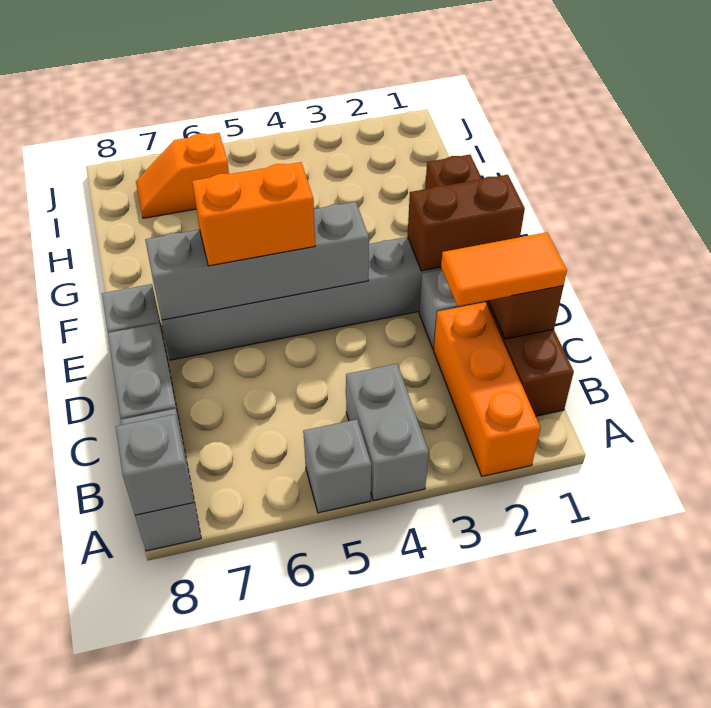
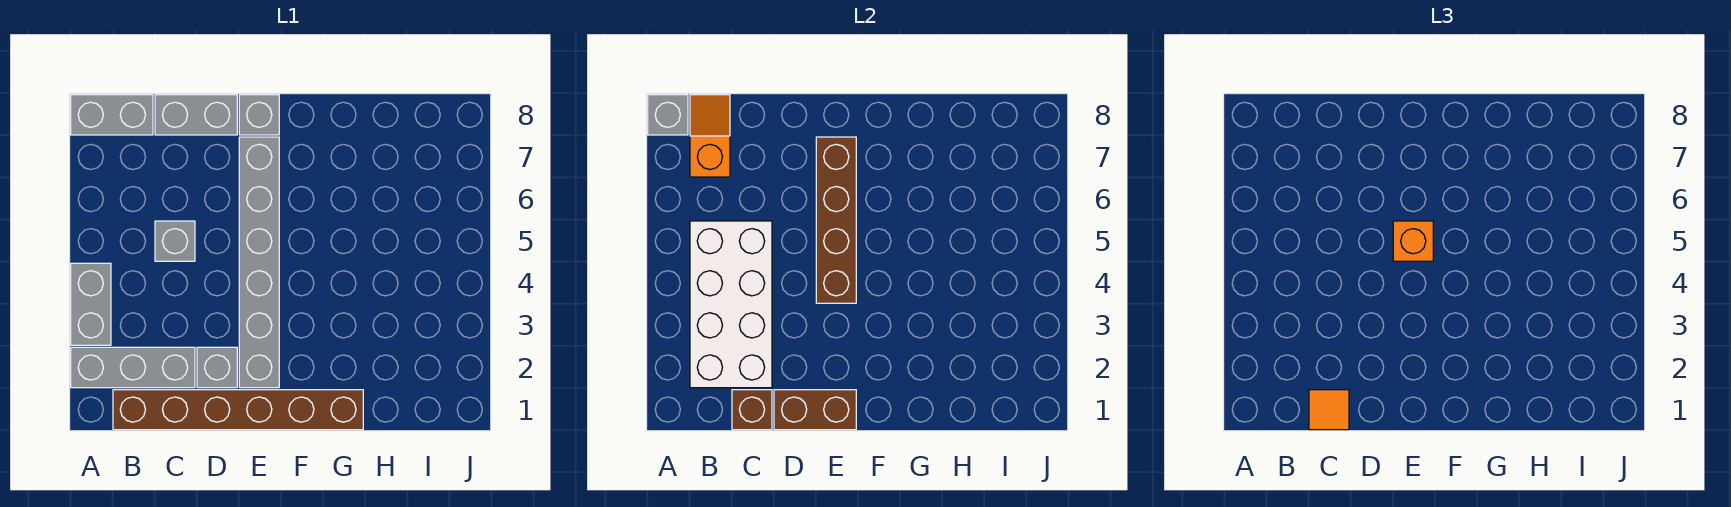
orange 1x3 brick [434,302,540,476] -> grey 1x3 brick [71,347,195,388]
grey 1x2 brick [346,364,429,500] -> grey 1x2 brick turned to [71,263,111,345]
grey 1x1 brick [303,419,371,513] -> grey 1x1 brick moved to [155,221,195,261]
none -> white 2x4 brick [690,221,772,388]
orange 1x2 tile [441,232,567,306] -> orange 1x1 tile [1309,390,1349,430]
brown 1x2 brick [408,175,525,271] -> brown 1x2 brick turned to [774,390,856,430]
grey 1x4 brick [145,202,369,320] -> brown 1x4 brick [816,137,856,303]
orange 1x2 brick [192,162,315,266] -> orange 1x1 brick [1393,221,1433,261]
orange 1x2 slope [136,133,229,218] -> orange 1x2 slope moved to [690,95,730,177]

